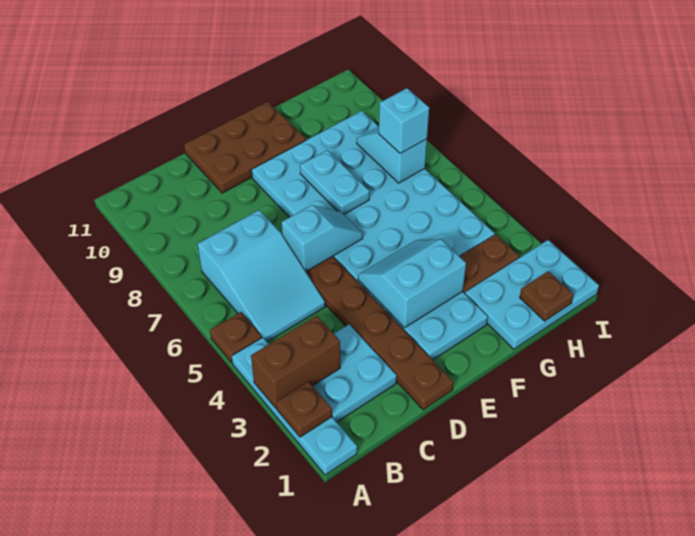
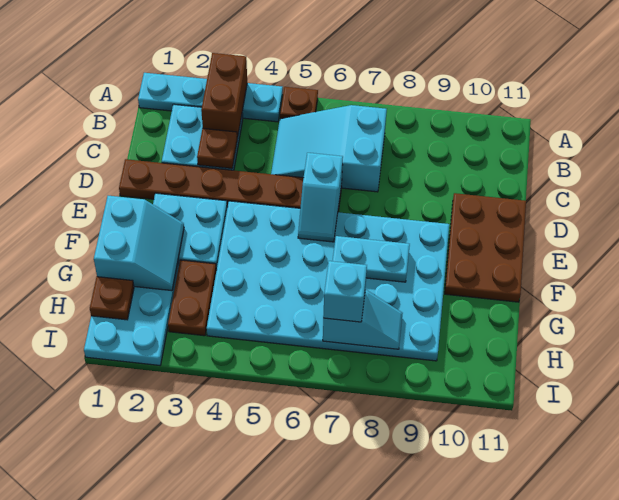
brown 1x1 plate [277,382,332,437] -> brown 1x1 plate moved to [197,128,238,169]
cyan 2x2 slope [358,239,466,328] -> cyan 2x2 slope moved to [94,196,184,291]

